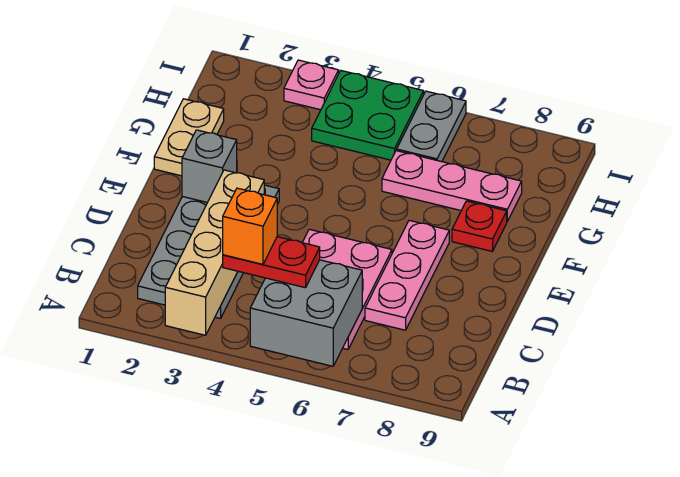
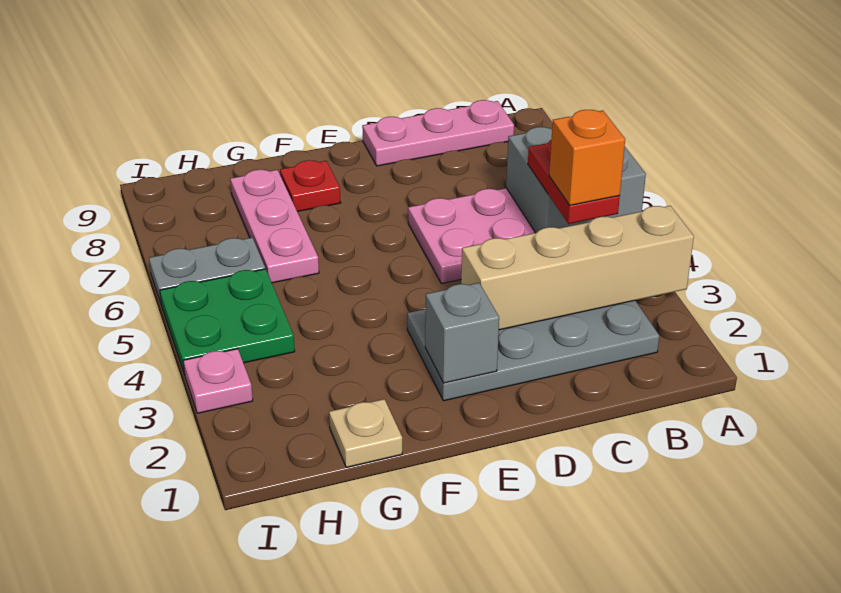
pink 1x3 plate [365,220,449,330] -> pink 1x3 plate moved to [362,100,514,166]
tan 1x2 plate [154,99,224,176] -> tan 1x1 plate [329,399,402,467]

